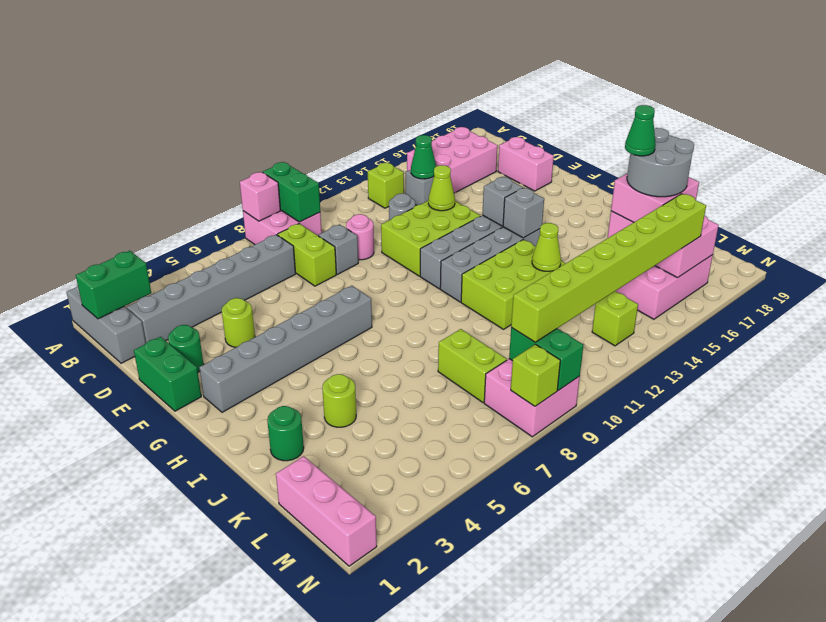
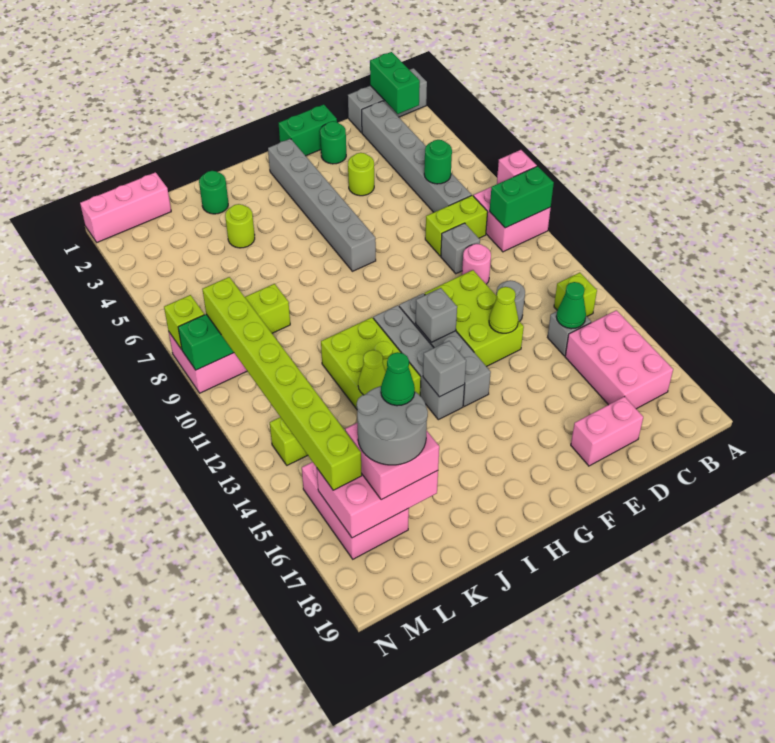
none -> green 1x1 round brick [424,140,452,184]
grey 1x1 brick [482,177,523,226] -> grey 1x1 brick moved to [415,288,457,342]

